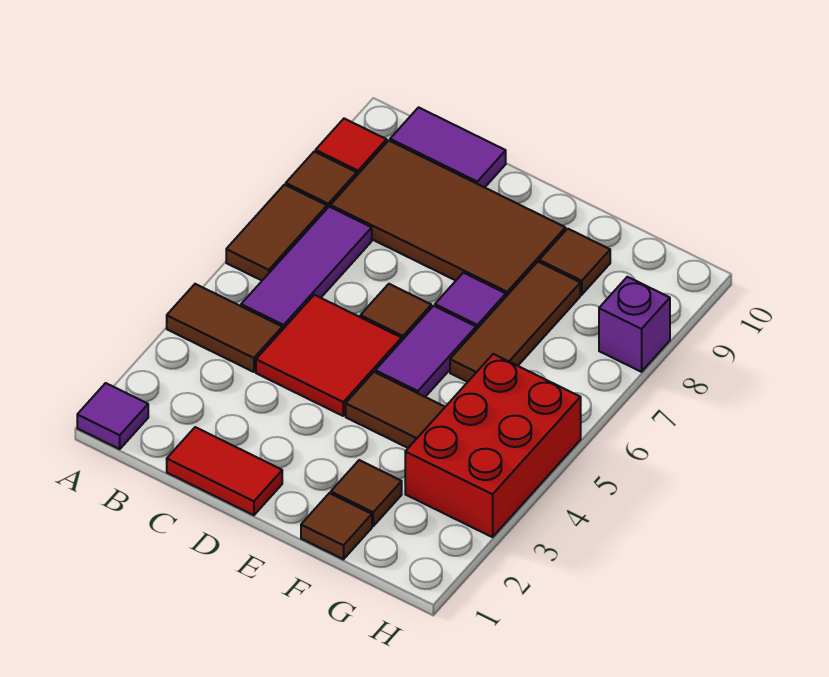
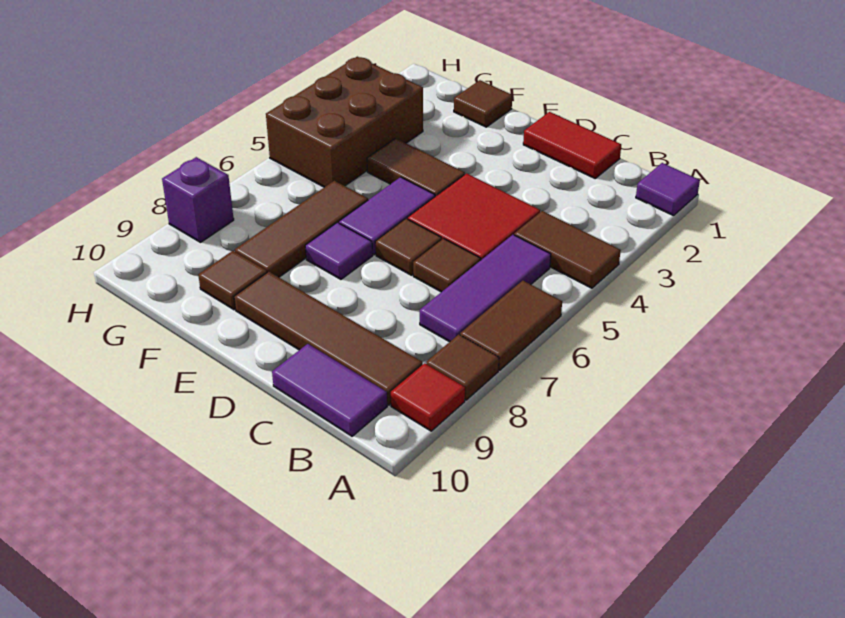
brown 2x4 tile [330,141,565,296] -> brown 1x4 tile [234,272,423,405]
brown 1x1 tile [331,460,402,526] -> brown 1x1 tile moved to [413,238,481,292]
red 2x3 brick [405,354,581,537] -> brown 2x3 brick [266,57,423,187]

